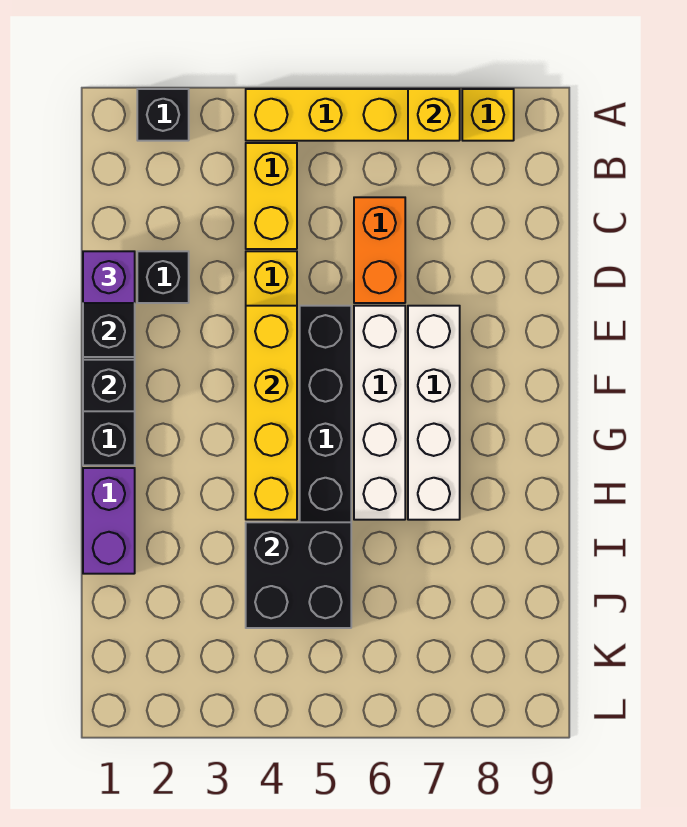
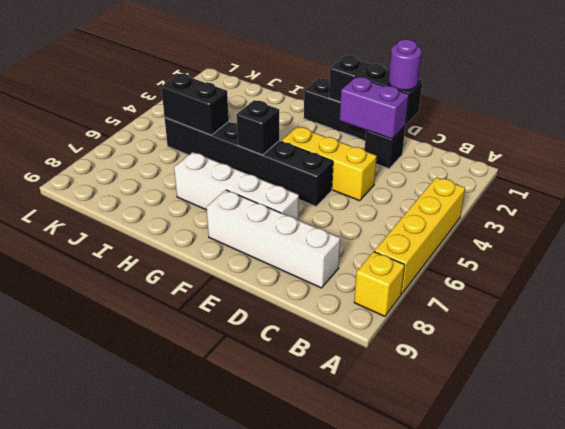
black 1x1 brick [137,89,189,141] -> black 1x1 brick moved to [237,100,279,155]
yellow 1x1 brick [408,89,460,141] -> none
yellow 1x2 brick [246,143,297,249] -> none
orange 1x2 brick [354,197,405,303] -> none
purple 1x1 brick [83,251,135,303] -> purple 1x1 round brick [389,39,421,90]
yellow 1x4 brick [246,306,297,520] -> none
white 1x4 brick [354,306,405,520] -> white 1x4 brick moved to [206,190,340,288]
purple 1x2 brick [83,468,135,574] -> purple 1x2 brick moved to [340,77,409,139]
black 2x2 brick [246,522,351,628] -> black 1x2 brick [161,74,229,135]

